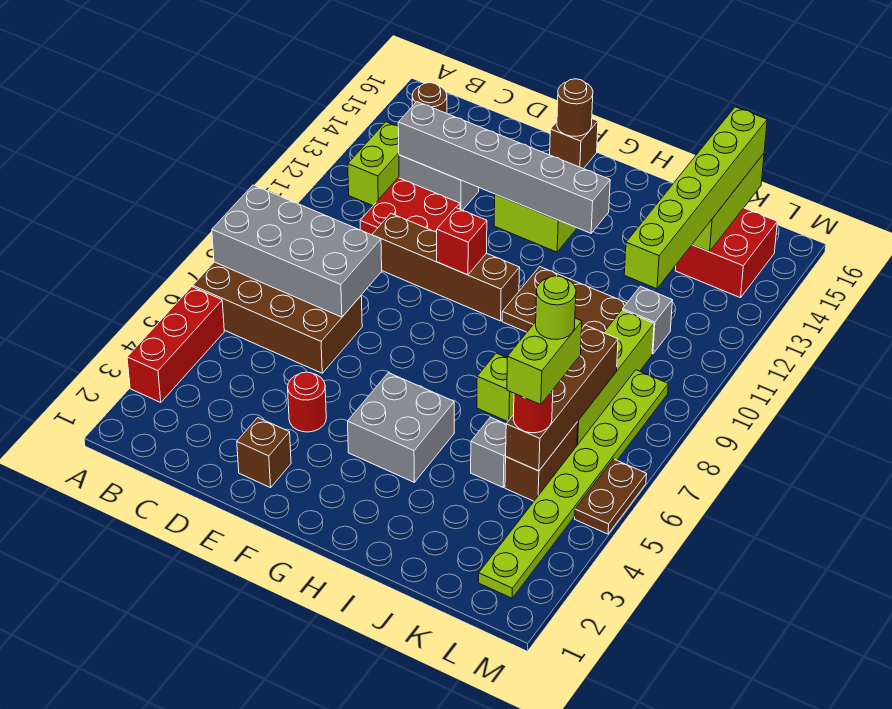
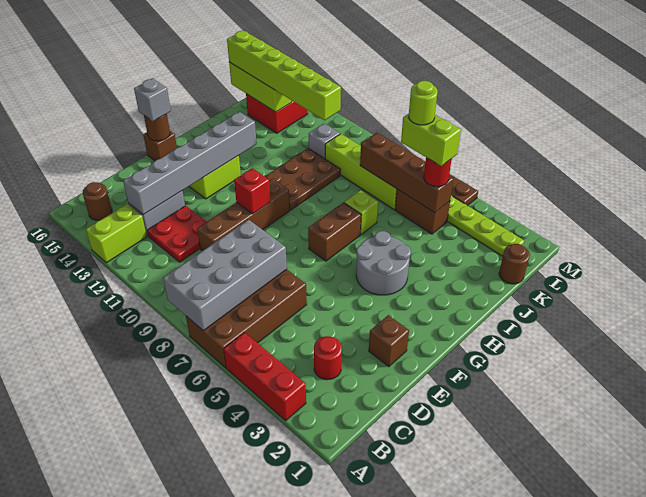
lime 1x2 brick [348,122,399,206] -> lime 1x2 brick turned to [86,204,147,263]
red 1x1 round brick [288,372,326,432] -> red 1x1 round brick moved to [314,336,342,380]
grey 2x2 brick [348,373,454,482] -> grey 2x2 round brick [356,231,411,295]
none -> brown 1x2 brick [308,202,361,261]
grey 1x1 brick [471,417,506,487] -> grey 1x1 brick moved to [134,78,171,121]
none -> brown 1x1 round brick [499,244,530,284]

